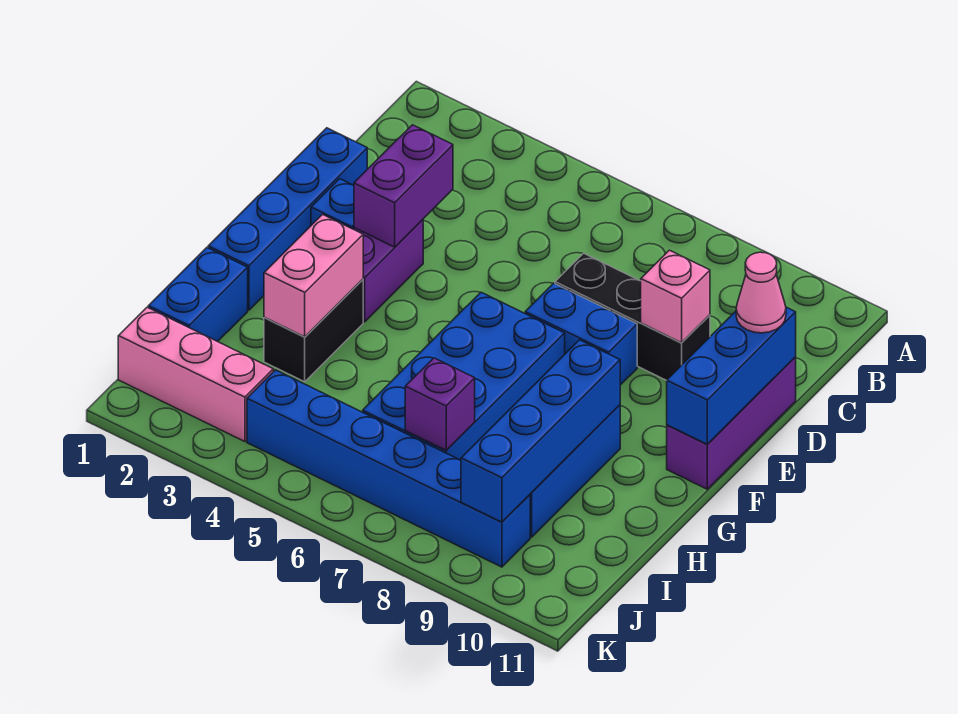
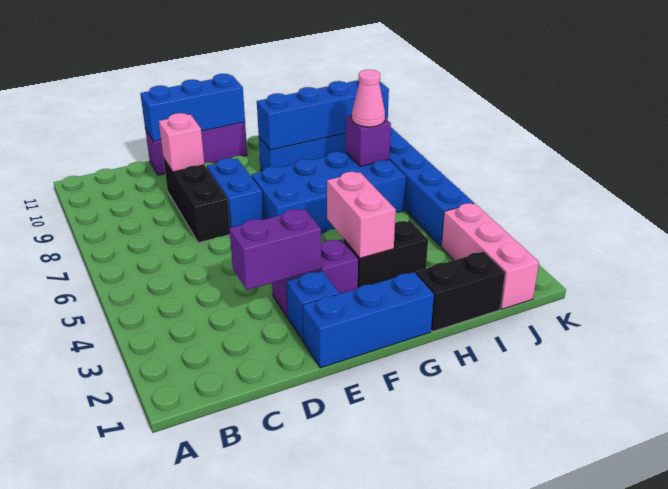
blue 1x4 brick [208,128,367,310] -> blue 1x3 brick [303,272,434,368]
pink 1x1 cone [736,252,786,333] -> pink 1x1 cone moved to [352,70,385,127]
pink 1x2 brick [264,215,363,337] -> pink 1x2 brick turned to [327,172,396,258]
blue 1x2 brick [148,248,248,342] -> black 1x2 brick [416,252,505,331]

